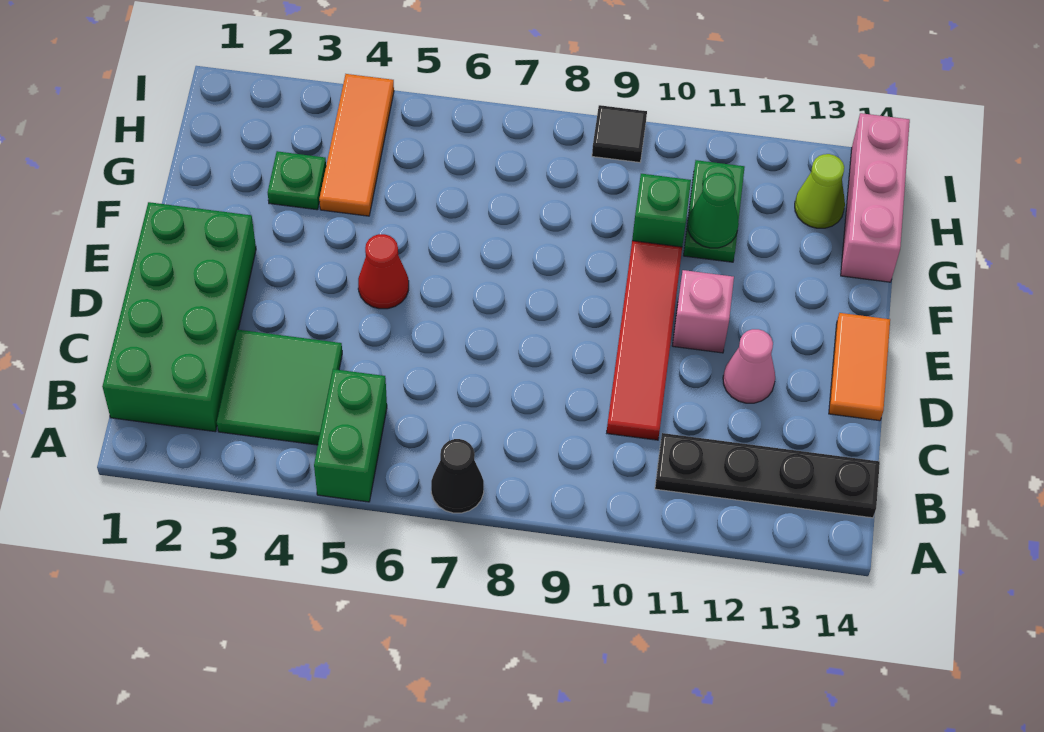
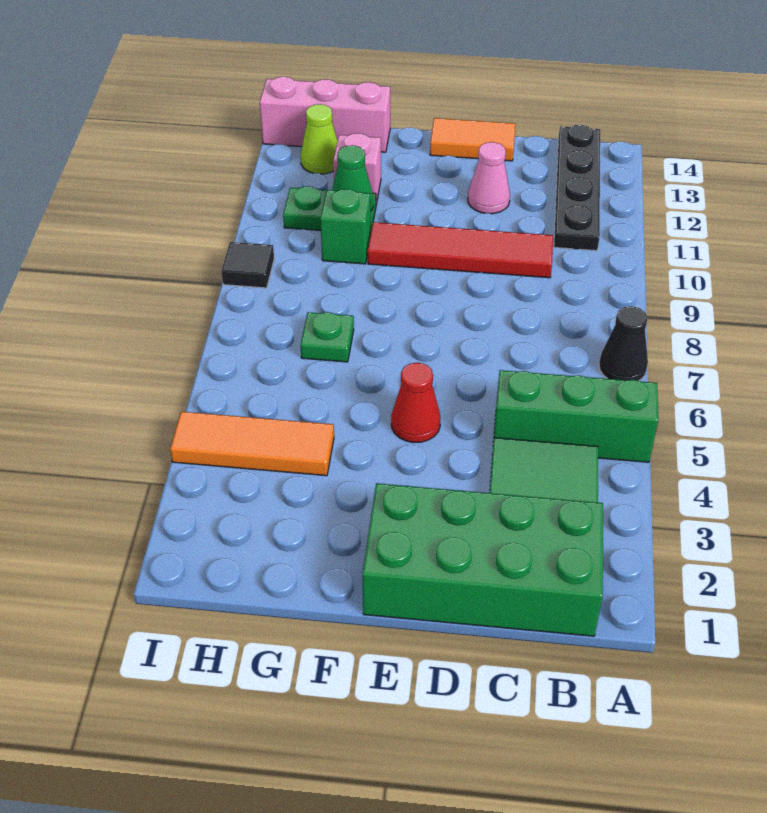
green 1x2 brick [314,369,387,502] -> green 1x3 brick [494,370,658,462]
pink 1x1 brick [672,270,734,353] -> pink 1x1 brick moved to [333,133,381,204]
green 1x1 plate [268,151,326,210] -> green 1x1 plate moved to [300,312,354,362]

